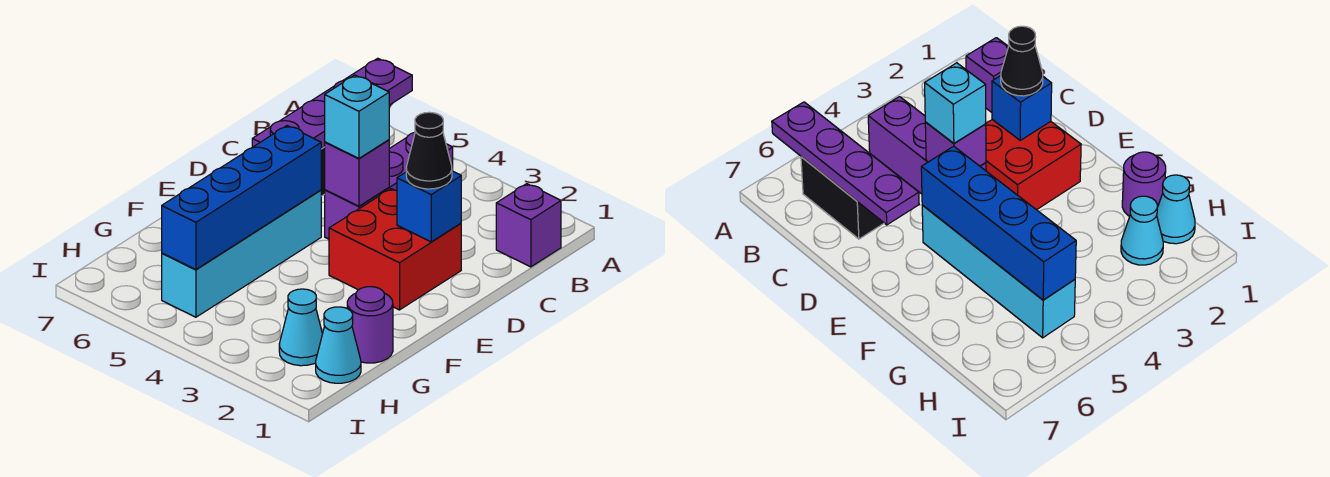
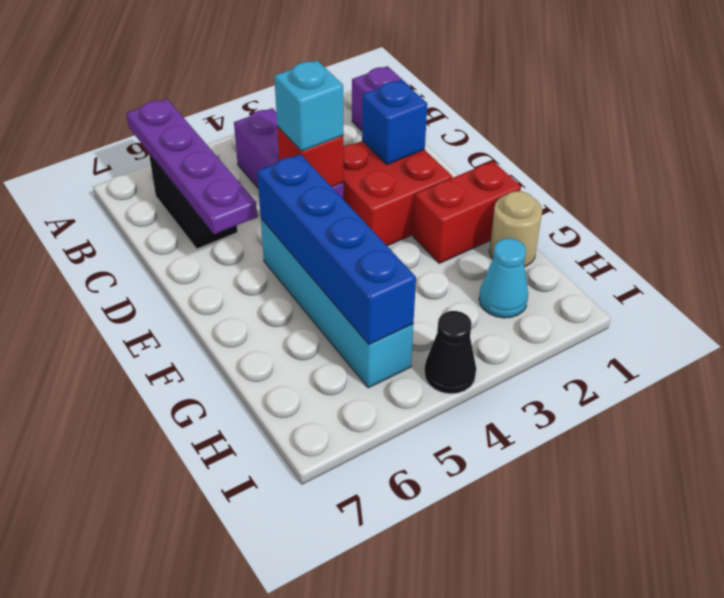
black 1x1 cone [406,112,452,189] -> black 1x1 cone moved to [424,311,476,394]
purple 1x1 brick [325,140,389,206] -> red 1x1 brick [277,126,344,187]
none -> red 1x2 brick [413,161,521,263]
purple 1x1 round brick [347,287,393,363] -> tan 1x1 round brick [489,191,542,267]
cyan 1x1 cone [316,307,361,383] -> none

